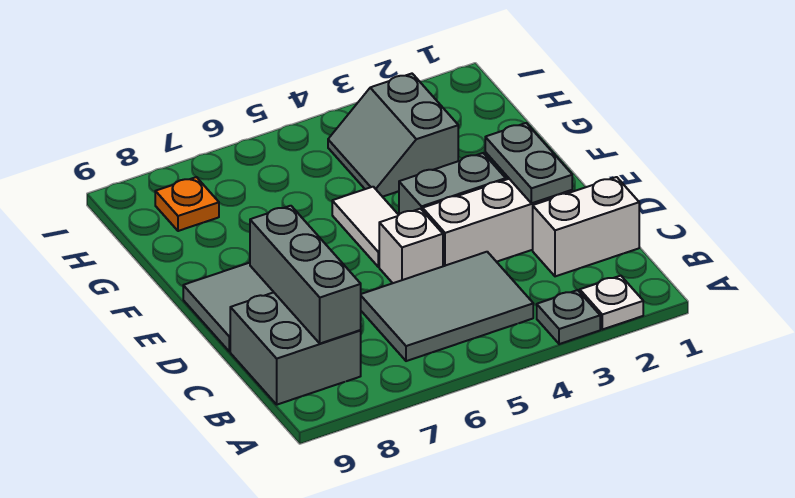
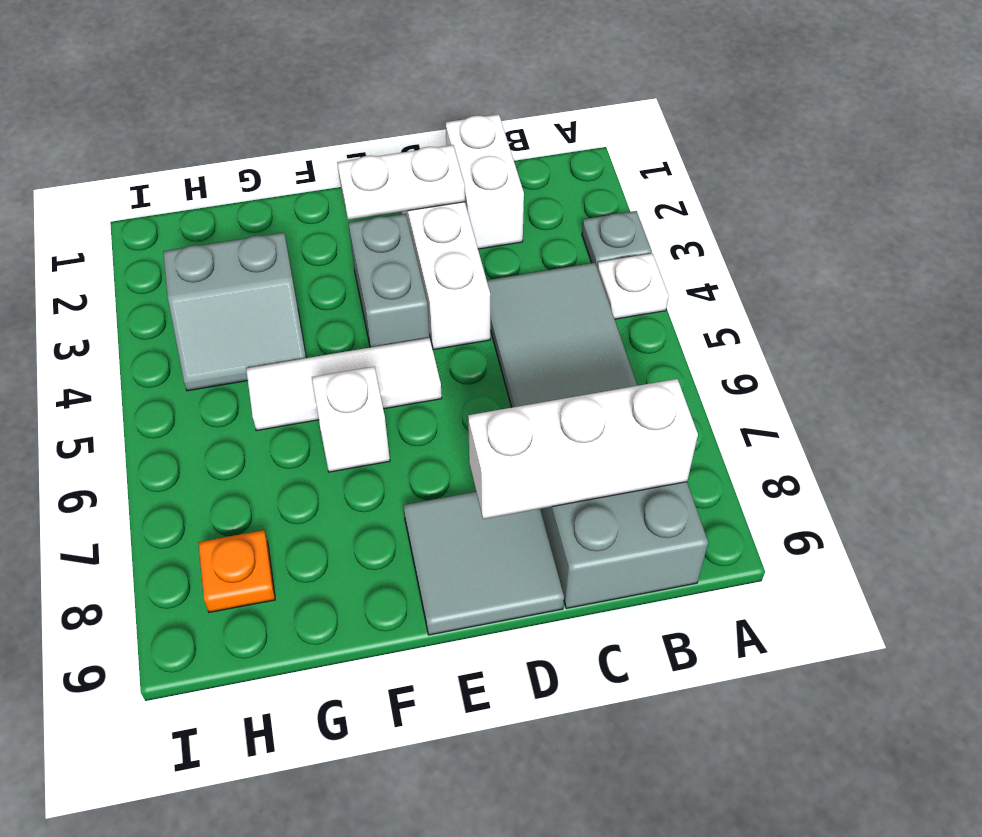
white 1x1 plate [580,276,643,330] -> white 1x1 plate moved to [597,253,669,319]
grey 1x3 brick [250,206,361,344] -> white 1x3 brick [468,379,698,519]
grey 1x2 plate [485,123,572,203] -> white 1x2 plate [337,145,465,220]
white 1x1 brick [379,209,443,283] -> white 1x1 brick moved to [312,367,390,472]
white 1x2 tile [332,187,398,267] -> white 1x3 tile [246,338,442,431]

